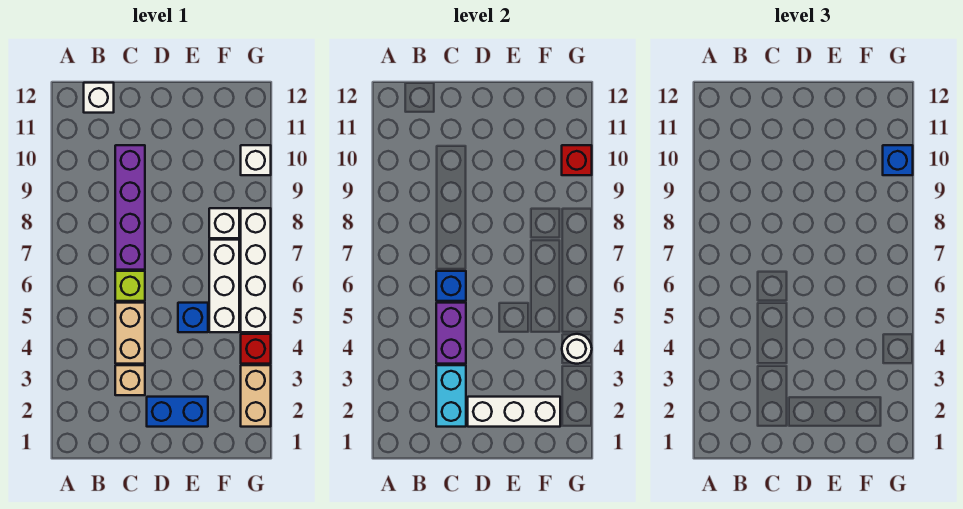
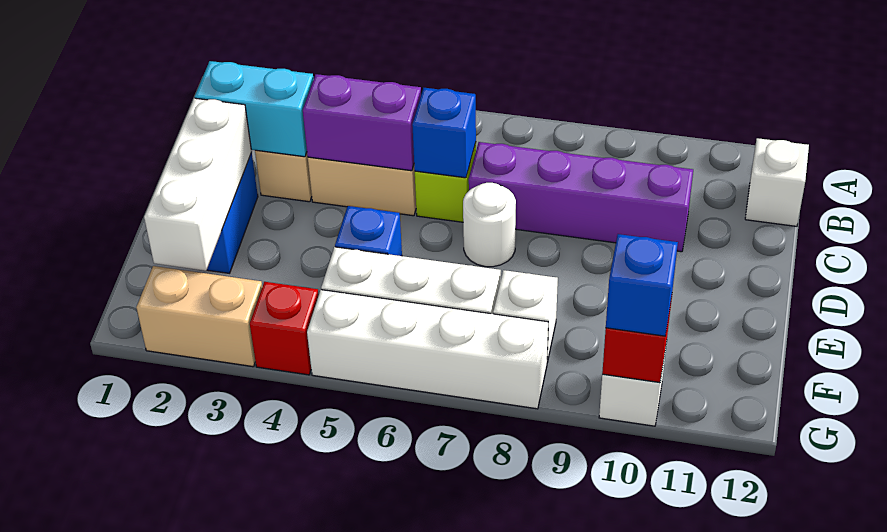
white 1x1 round brick [562,334,592,364] -> white 1x1 round brick moved to [463,183,516,267]

